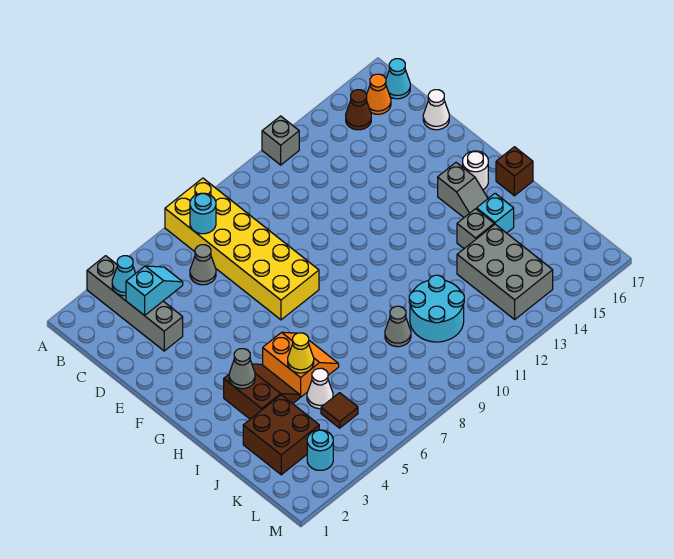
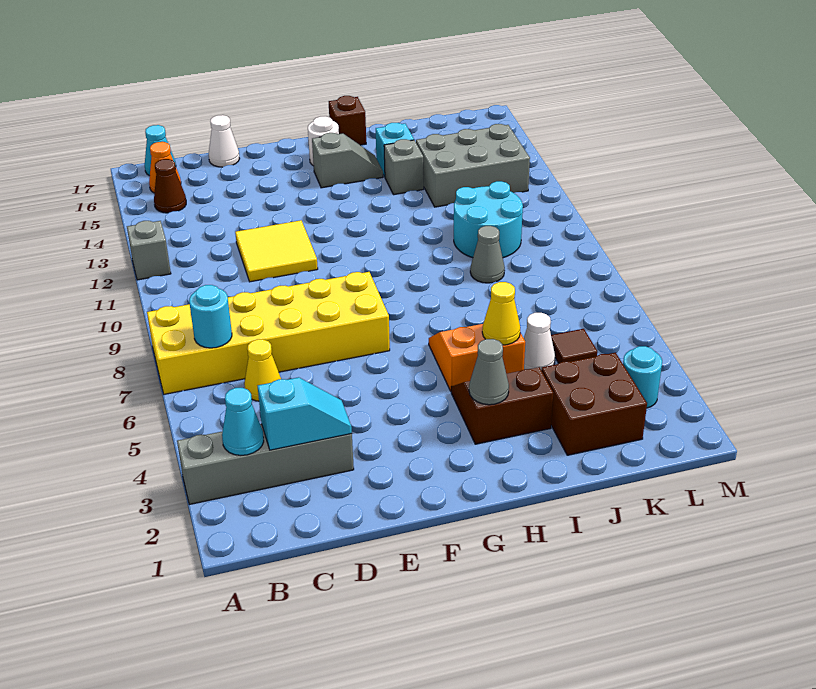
cyan 1x2 slope [126,266,183,316] -> cyan 1x2 slope turned to [258,377,352,450]
grey 1x1 cone [190,245,216,285] -> yellow 1x1 cone [244,339,281,401]
none -> yellow 2x2 tile [235,220,318,282]

